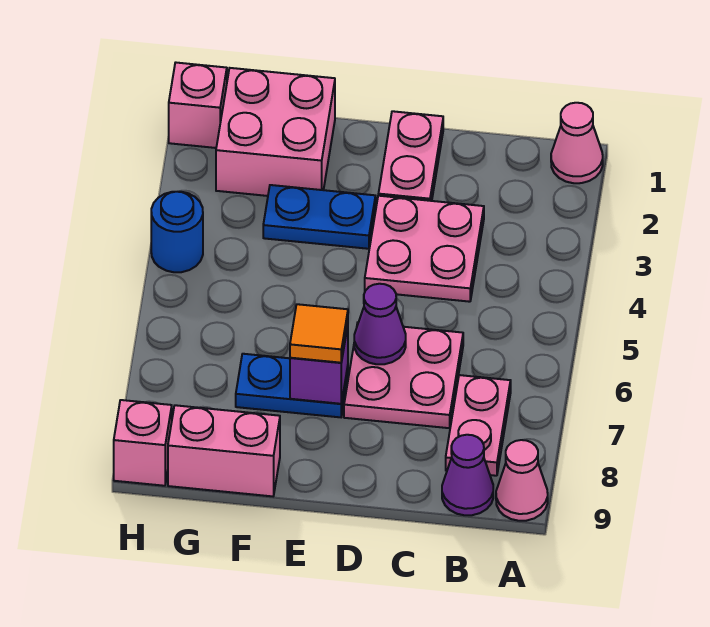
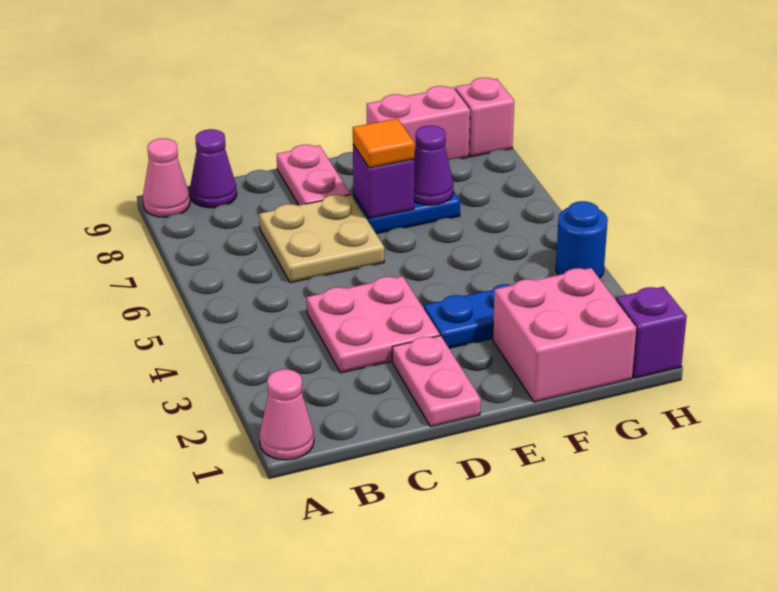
pink 1x2 plate [446,375,511,476] -> pink 1x2 plate moved to [277,145,350,205]
pink 2x2 plate [344,323,463,428] -> tan 2x2 plate [259,195,384,283]
purple 1x1 cone [354,284,406,364] -> purple 1x1 cone moved to [414,126,453,205]
pink 1x1 brick [169,63,227,148] -> purple 1x1 brick [616,287,687,378]

